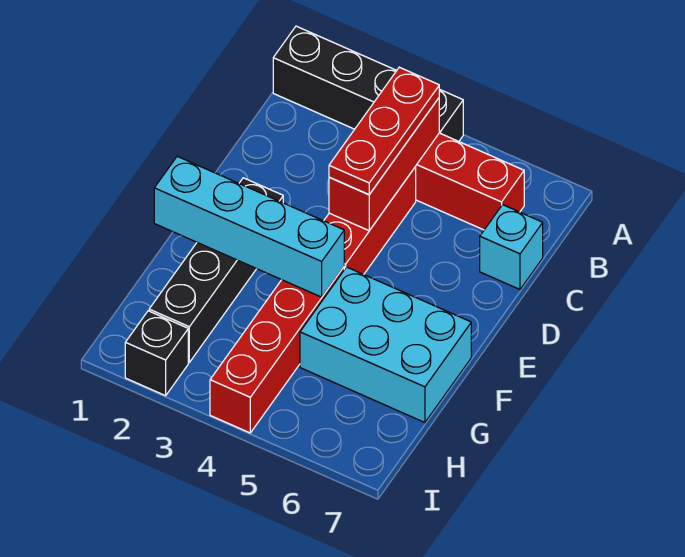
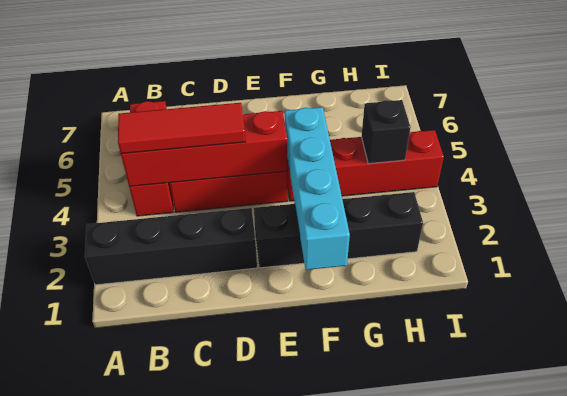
black 1x4 brick [273,26,463,141] -> black 1x4 brick turned to [85,208,257,285]
red 1x3 brick [329,98,439,231] -> red 1x4 brick [121,111,288,186]
red 1x3 plate [329,67,439,195] -> red 1x3 tile [118,103,245,154]
cyan 1x1 brick [480,205,543,289] -> none
cyan 2x3 brick [300,267,471,422] -> none
black 1x1 brick [125,311,188,396] -> black 1x1 brick moved to [361,100,411,164]

